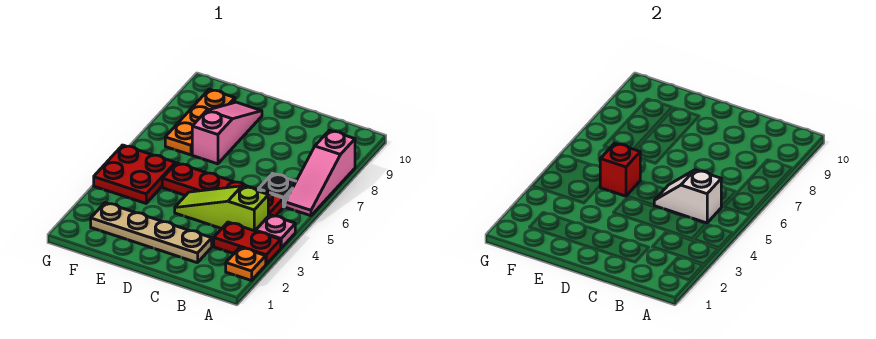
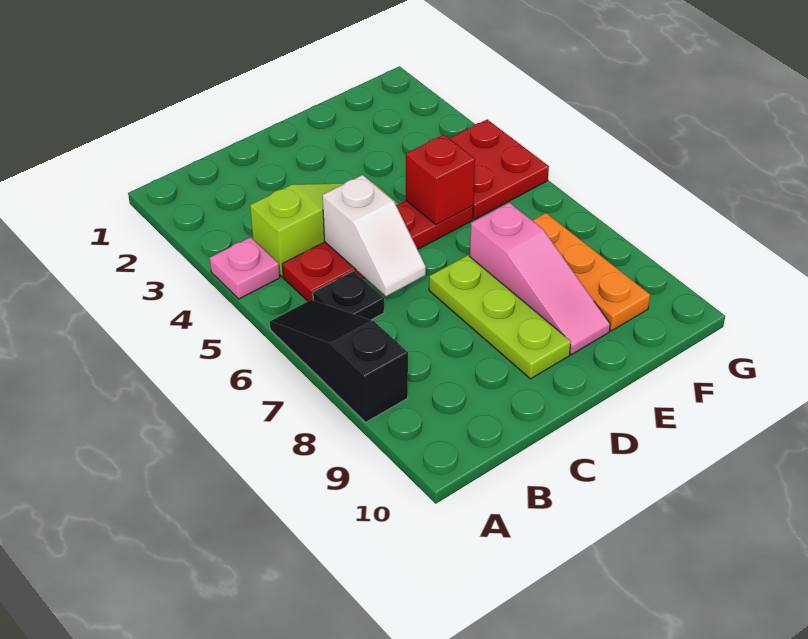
orange 1x1 plate [226,247,266,281] -> none
red 1x2 plate [214,222,281,264] -> none
pink 1x3 slope [285,130,355,216] -> black 1x3 slope [270,300,408,422]
white 1x2 slope [654,170,721,223] -> white 1x2 slope turned to [322,175,426,296]
tan 1x4 plate [91,203,212,263] -> none
none -> lime 1x3 plate [429,255,571,379]

